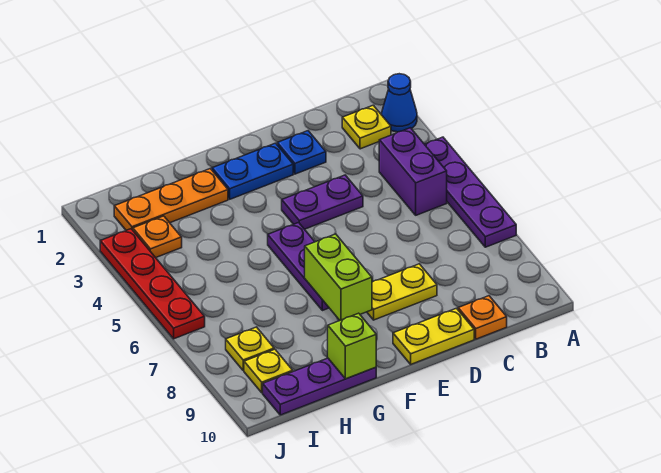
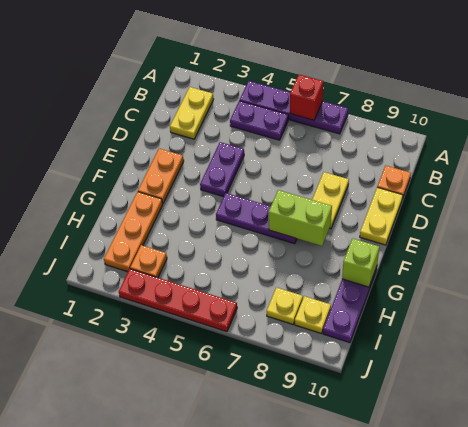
blue 1x1 cone [382,74,417,132] -> none
none -> red 1x1 brick [290,75,323,120]
yellow 1x1 plate [342,105,391,149] -> yellow 1x2 plate [170,87,214,139]
purple 1x2 brick [379,128,447,215] -> purple 1x2 plate [230,101,288,140]
blue 1x1 plate [277,131,326,174] -> none
blue 1x2 plate [212,143,293,199] -> orange 1x2 plate [138,149,184,203]

